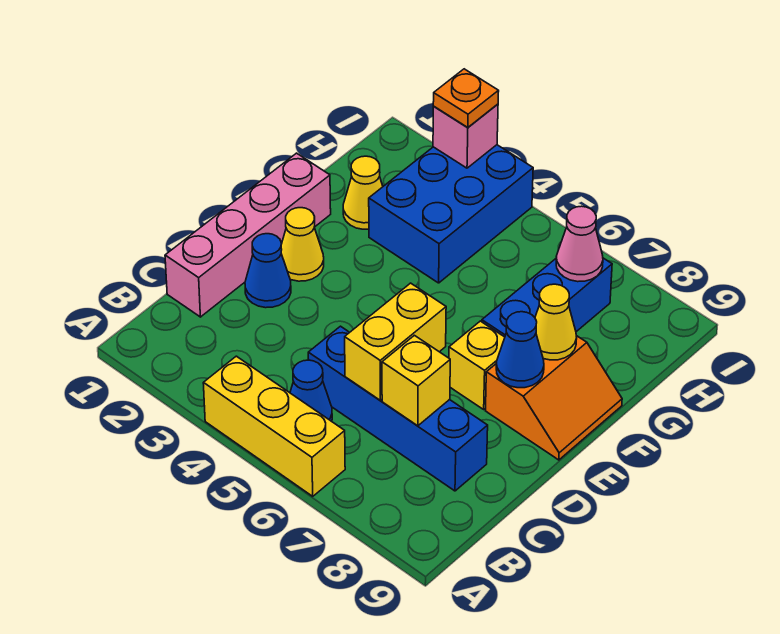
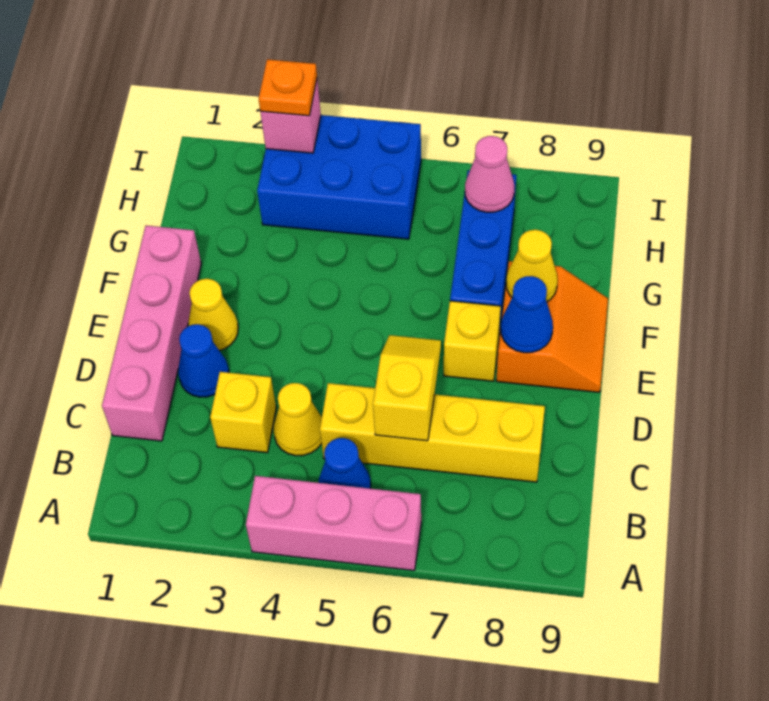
yellow 1x3 brick [203,356,345,496] -> pink 1x3 brick [246,476,421,570]
blue 1x4 brick [308,326,488,491] -> yellow 1x4 brick [320,383,545,482]
yellow 1x2 brick [345,283,446,400] -> yellow 1x2 slope [373,335,441,441]
yellow 1x1 brick [382,335,450,426] -> yellow 1x1 brick moved to [210,372,276,453]
yellow 1x1 cone [343,156,383,229] -> yellow 1x1 cone moved to [274,383,322,456]
blue 2x3 brick [369,145,533,283] -> blue 2x3 brick turned to [257,115,421,239]

